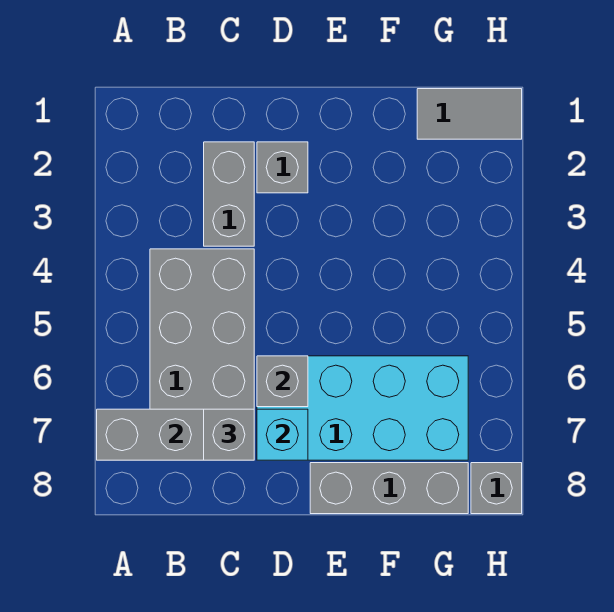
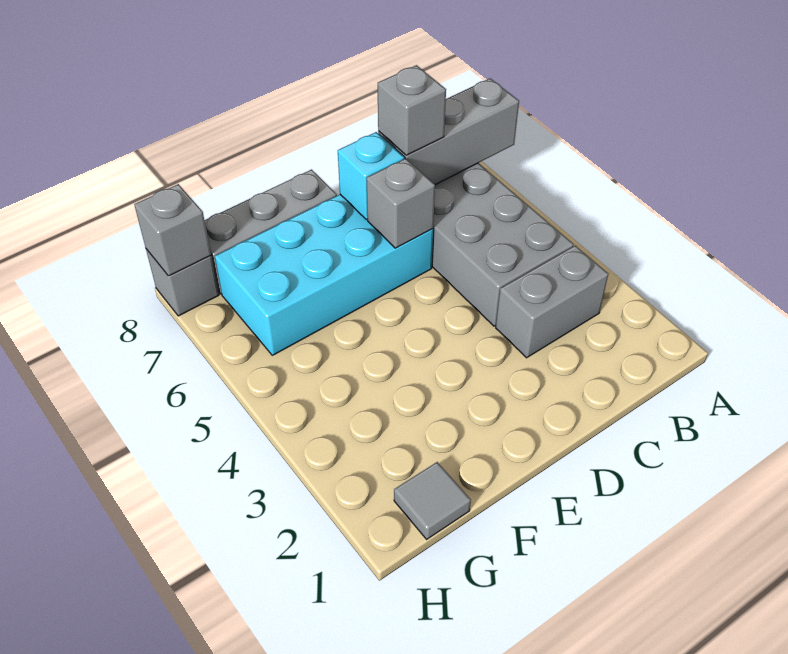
grey 1x2 brick [204,142,254,246] -> grey 1x2 brick turned to [496,246,608,358]
grey 1x1 brick [257,142,308,193] -> grey 1x1 brick moved to [134,184,211,276]
grey 1x2 tile [417,89,522,139] -> grey 1x1 tile [394,462,471,539]

